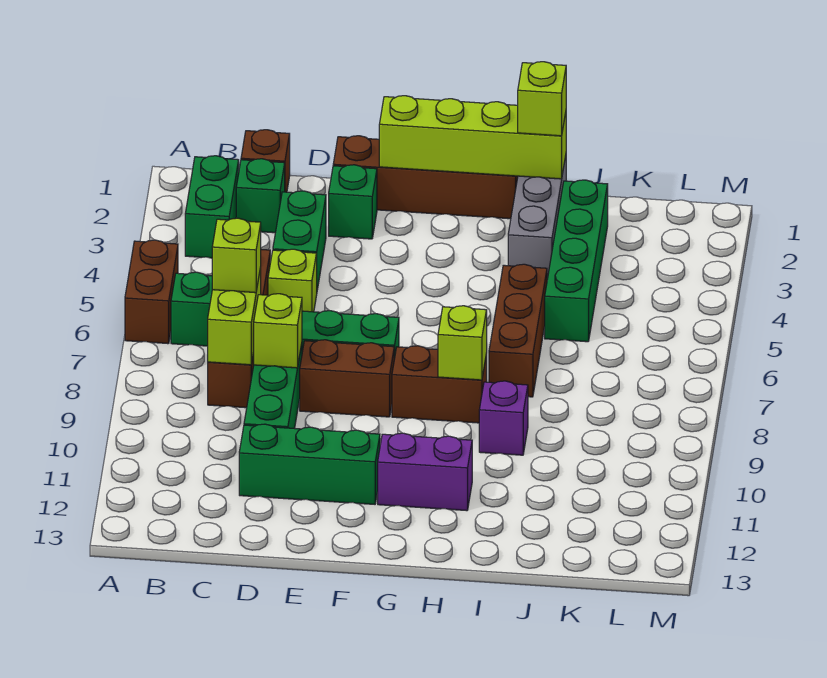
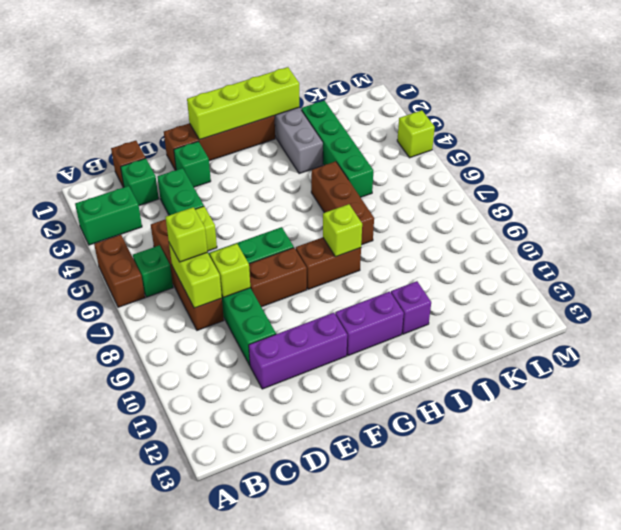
green 1x2 brick [185,156,239,258] -> green 1x2 brick turned to [75,186,142,245]
green 1x3 brick [239,424,380,504] -> purple 1x3 brick [249,313,347,389]
lime 1x1 brick [518,62,566,136] -> lime 1x1 brick moved to [397,110,435,158]
purple 1x1 brick [479,381,528,455] -> purple 1x1 brick moved to [391,281,431,334]

